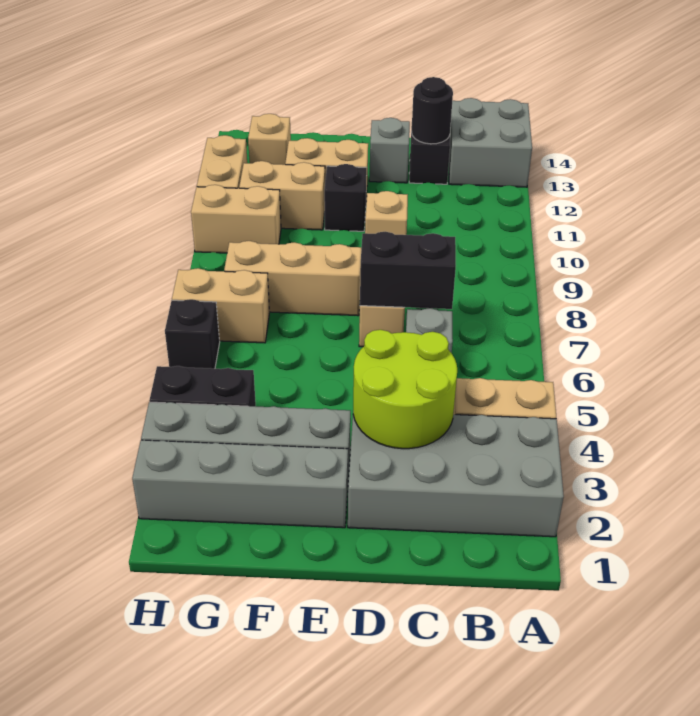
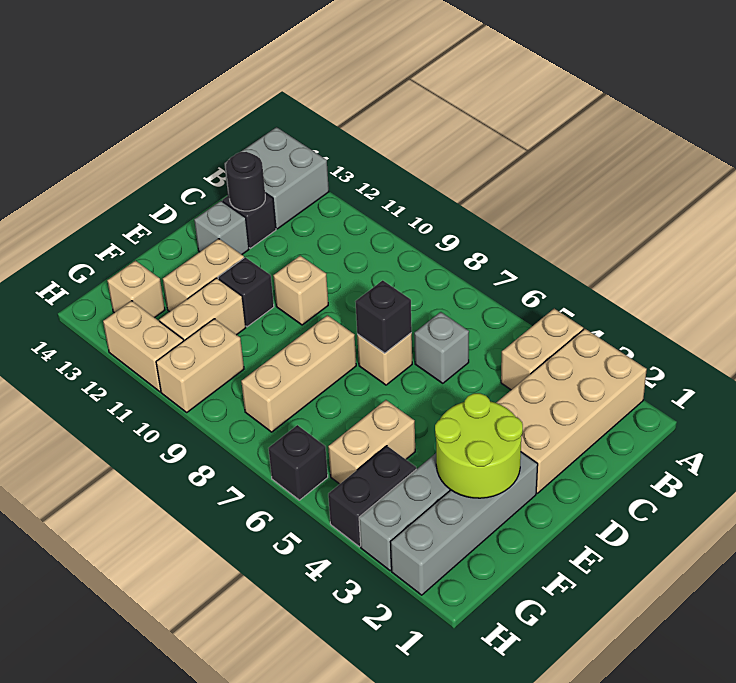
grey 2x4 brick [348,415,564,537] -> tan 2x4 brick [496,329,647,493]
lime 2x2 round brick [353,330,457,449] -> lime 2x2 round brick moved to [435,393,523,498]
black 1x2 brick [360,232,456,309] -> black 1x1 brick [355,280,412,353]
tan 1x2 brick [172,268,269,343] -> tan 1x2 brick moved to [328,400,415,484]

